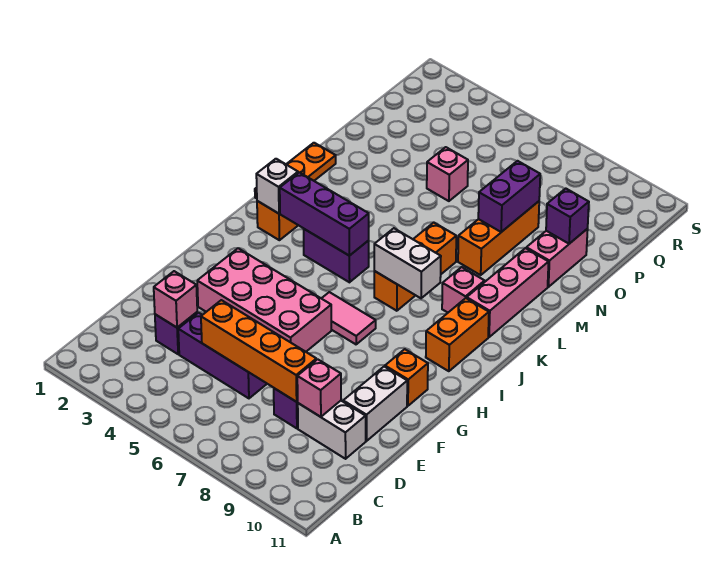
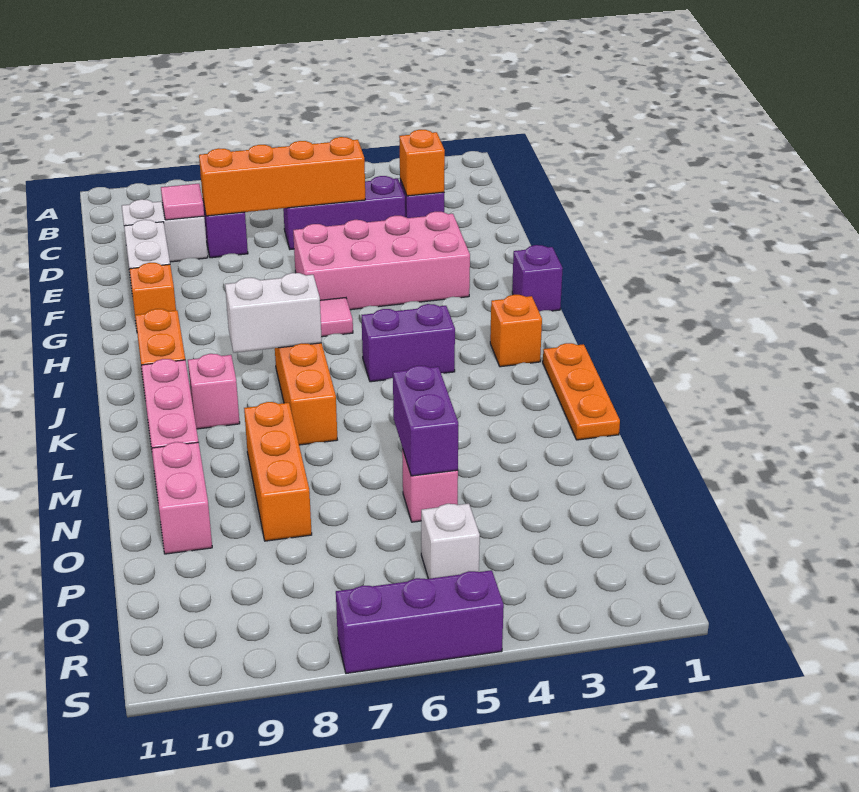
pink 1x1 brick [154,271,197,327] -> orange 1x1 brick [399,130,445,196]
pink 1x1 brick [297,359,341,417] -> pink 1x1 tile [161,184,204,220]
white 1x1 brick [256,159,298,214] -> white 1x1 brick moved to [421,504,480,579]
purple 1x3 brick [280,172,369,256] -> purple 1x3 brick moved to [336,570,504,674]
purple 1x2 brick [478,161,540,232] -> purple 1x2 brick moved to [393,366,458,476]
purple 1x1 brick [546,188,589,244] -> purple 1x1 brick moved to [512,245,563,311]

